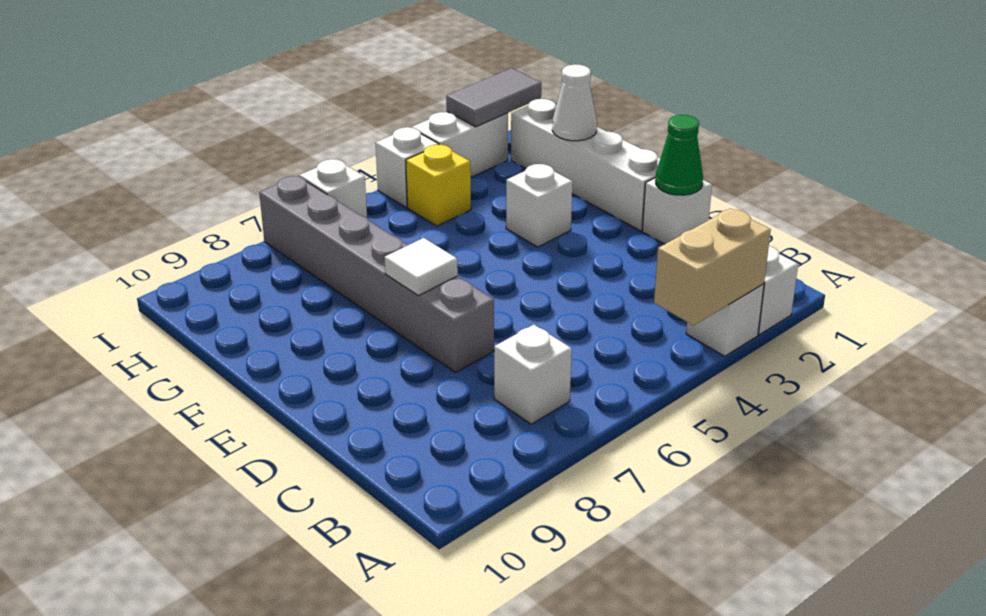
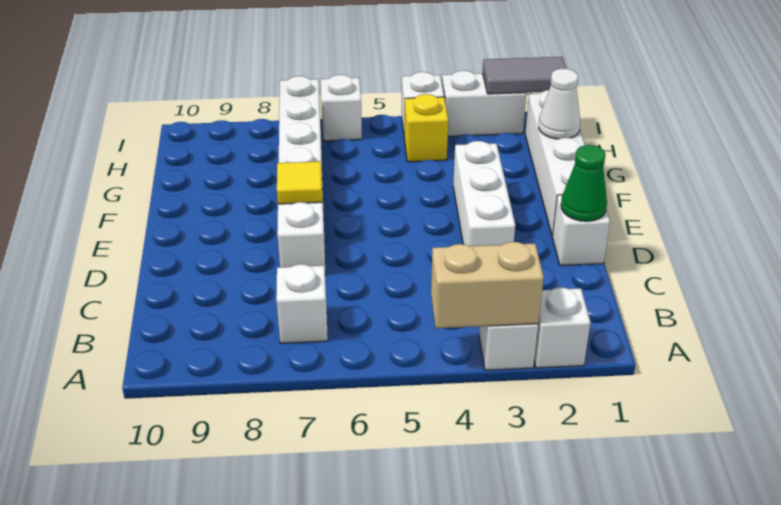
grey 1x6 brick [259,176,494,372] -> white 1x6 brick [277,76,326,275]
white 1x1 tile [384,238,458,296] -> yellow 1x1 tile [277,161,323,204]
white 1x1 brick [506,164,573,247] -> white 1x3 brick [453,141,515,246]

